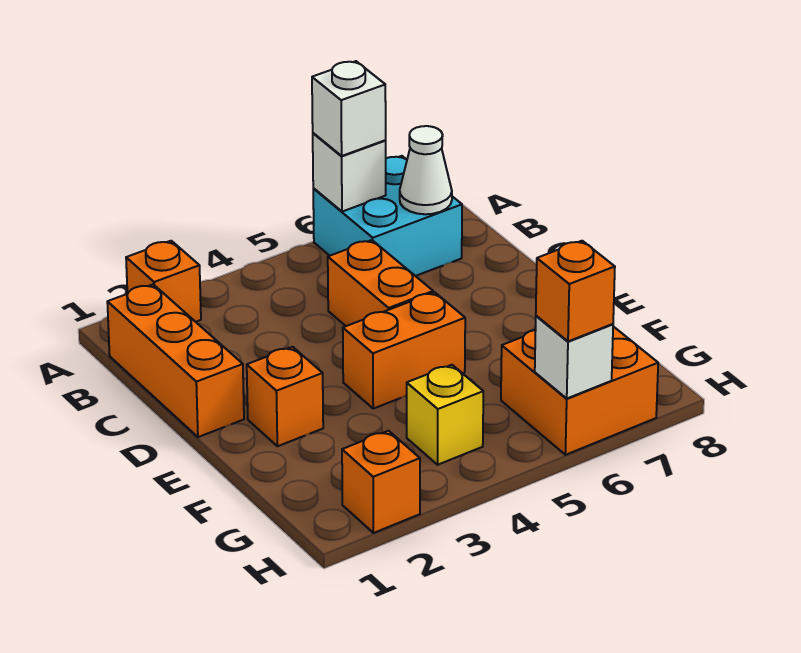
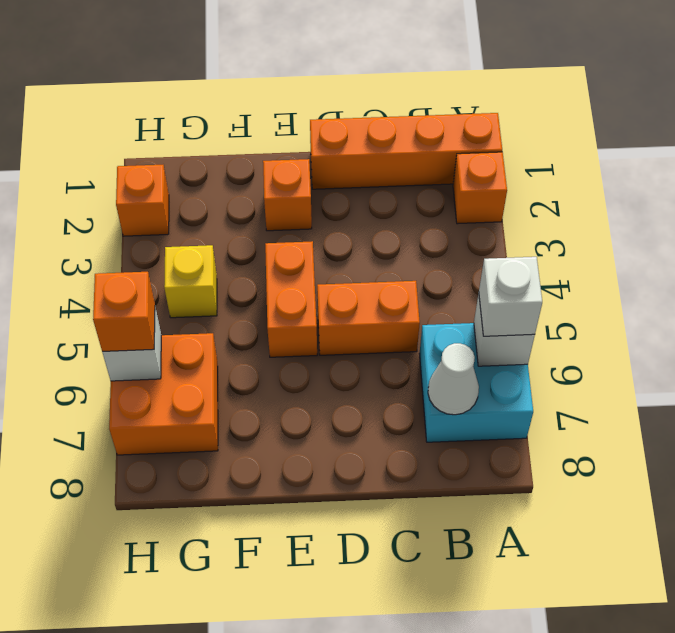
orange 1x3 brick [107,284,244,437] -> orange 1x4 brick [310,113,502,189]

